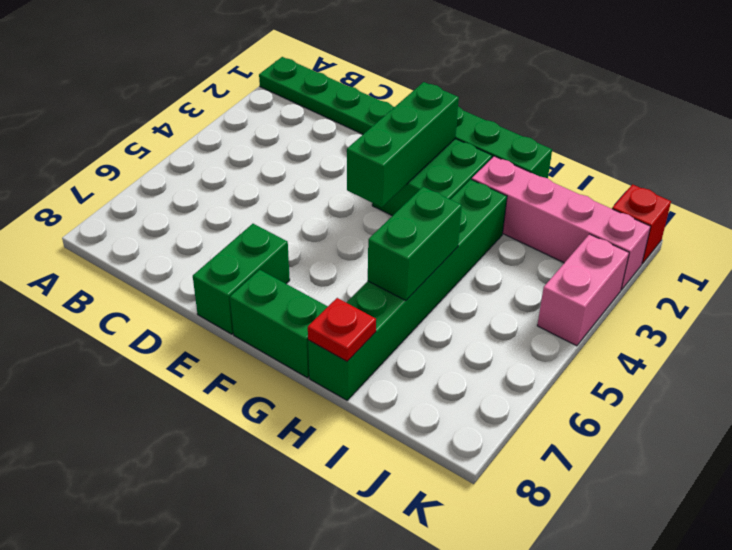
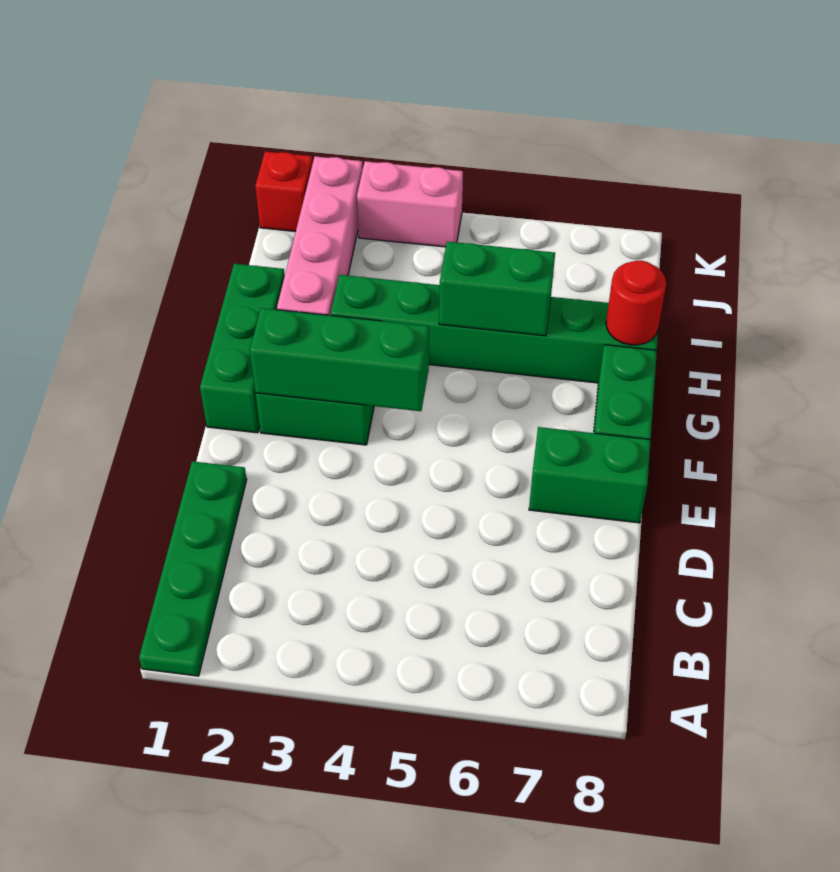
red 1x1 plate [308,298,376,361] -> red 1x1 round brick [606,261,666,345]

